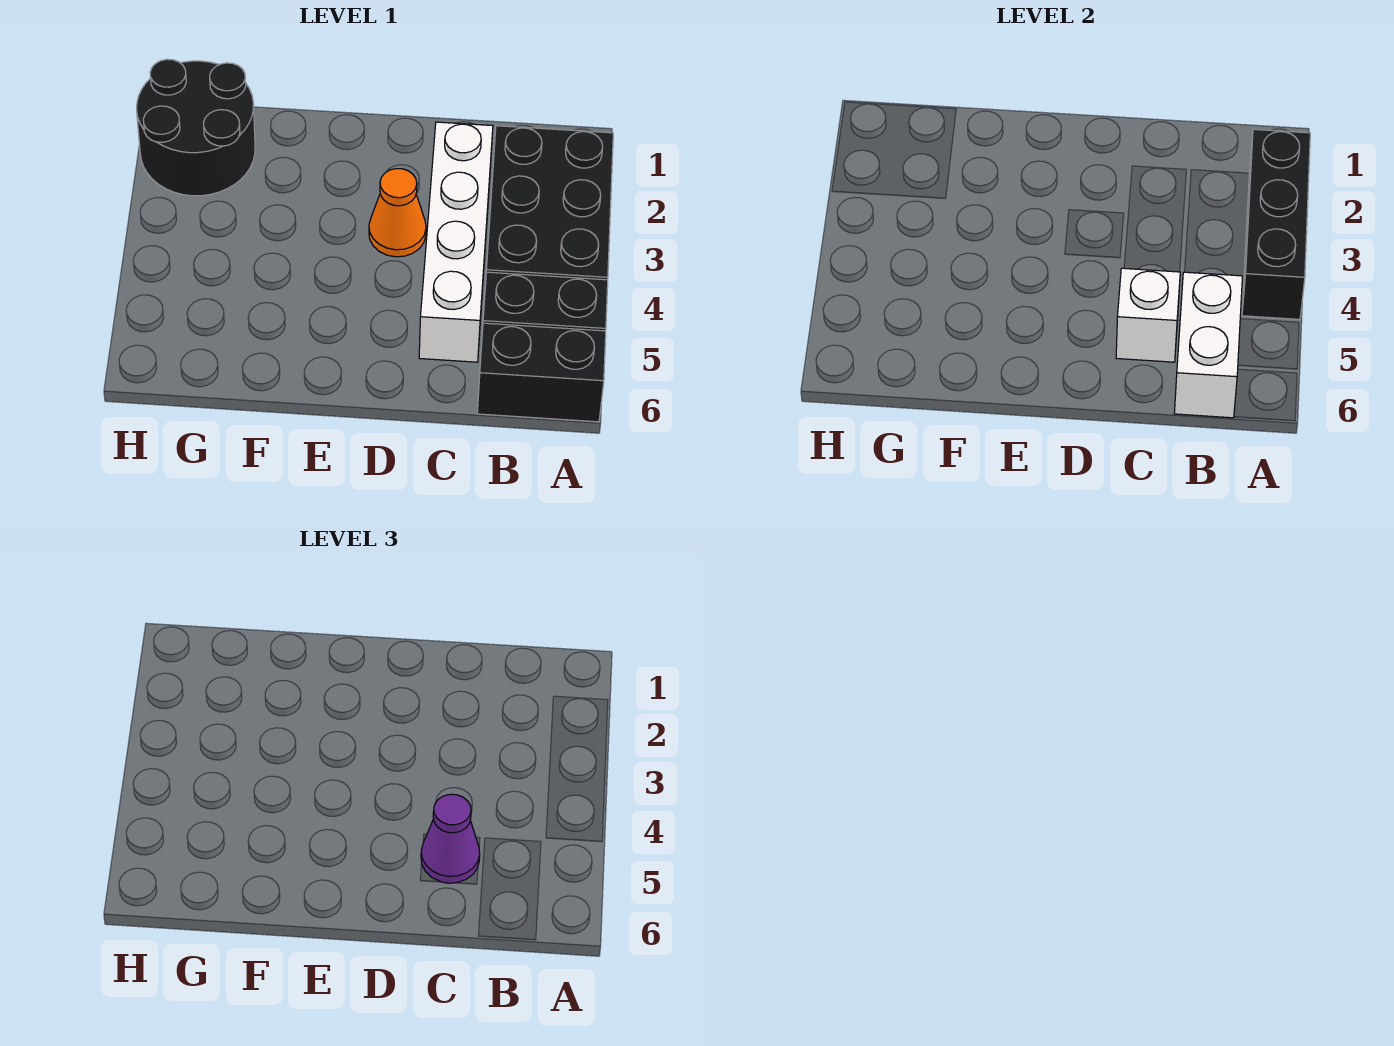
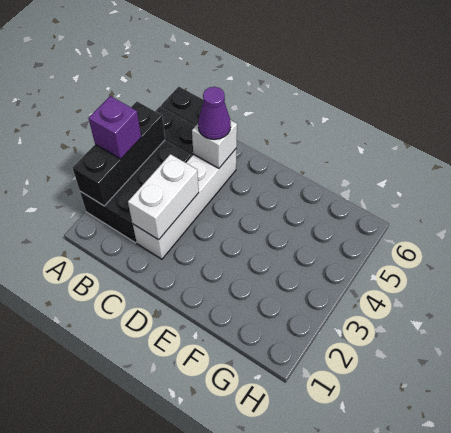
none -> purple 1x1 brick [88,96,141,159]
white 1x2 brick [1174,272,1242,418] -> white 1x2 brick moved to [128,154,199,240]
orange 1x1 cone [369,169,426,257] -> none
black 2x2 round brick [137,59,255,196] -> none

